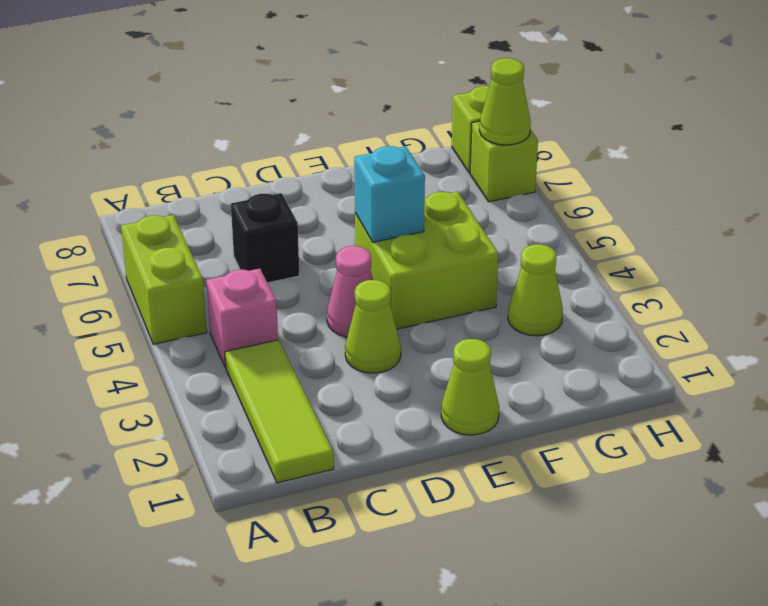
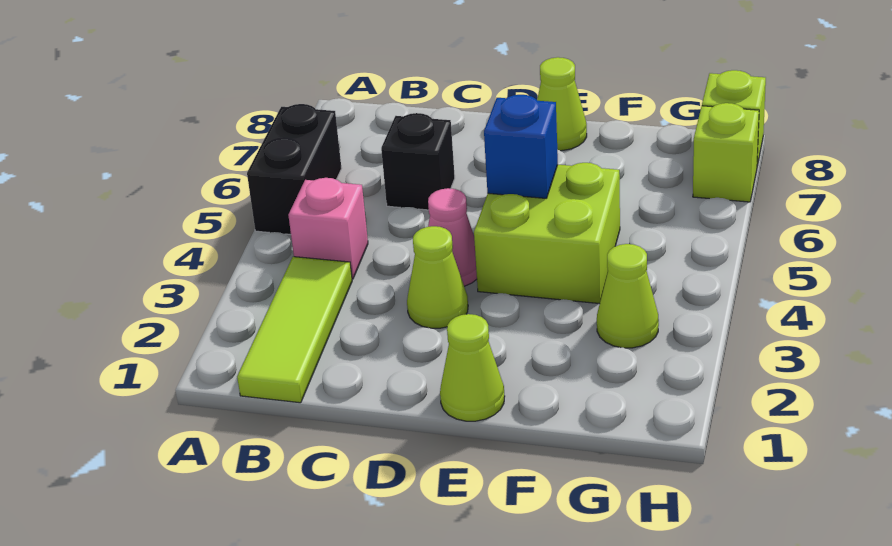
lime 1x2 brick [121,215,207,344] -> black 1x2 brick [247,104,342,235]
cyan 1x1 brick [354,146,425,242] -> blue 1x1 brick [484,95,558,198]
lime 1x1 cone [479,58,531,145] -> lime 1x1 cone moved to [537,57,587,151]

